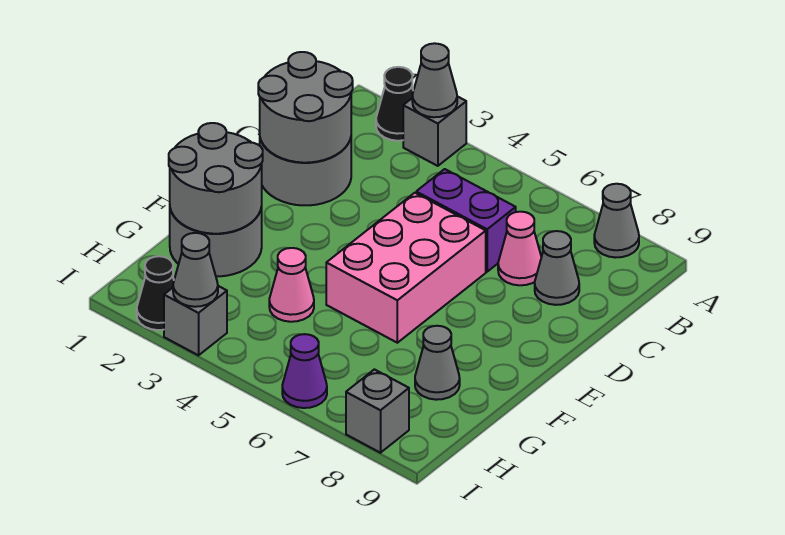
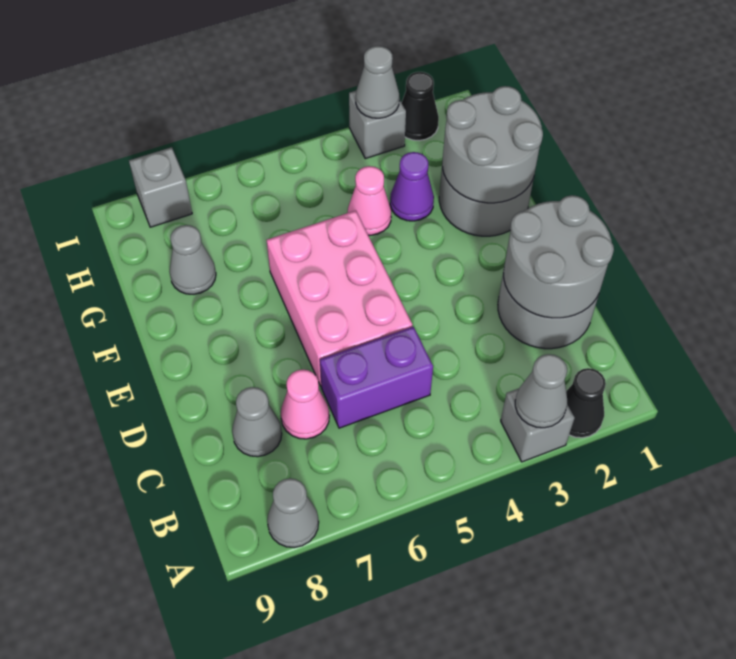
purple 1x1 cone [282,334,327,408] -> purple 1x1 cone moved to [390,152,434,221]

